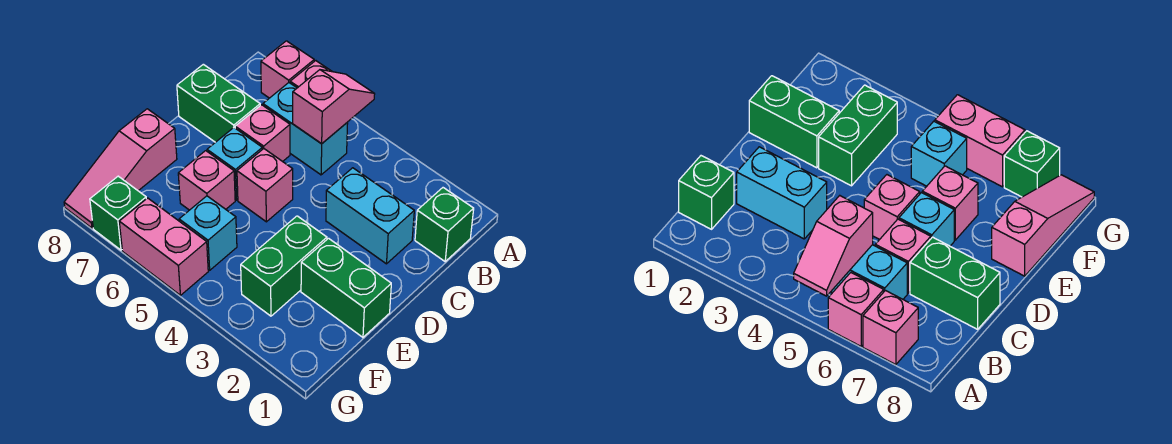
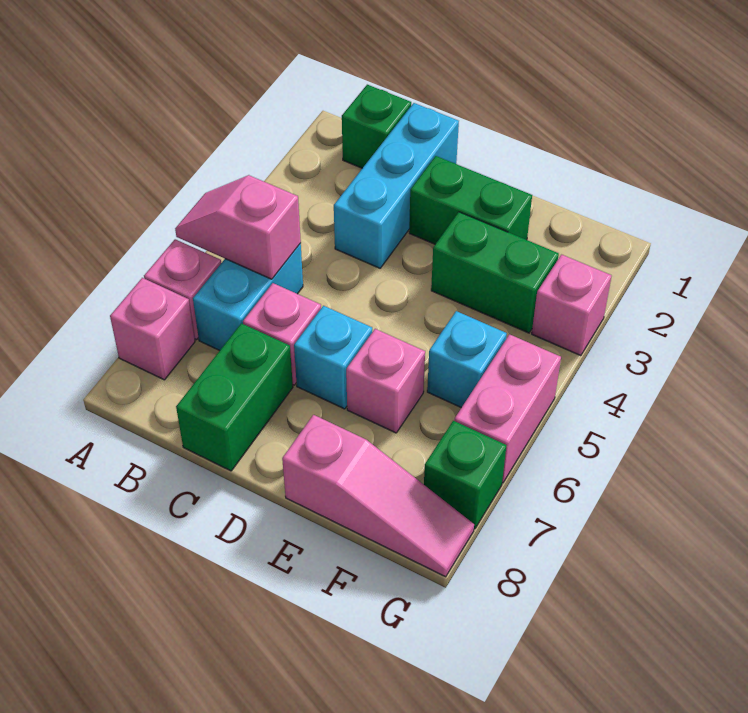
cyan 1x2 brick [326,168,414,264] -> cyan 1x3 brick [334,103,459,268]
pink 1x1 brick [237,149,293,222] -> pink 1x1 brick moved to [532,255,612,356]
green 1x2 brick [301,238,391,337] -> green 1x2 brick turned to [409,156,532,244]

